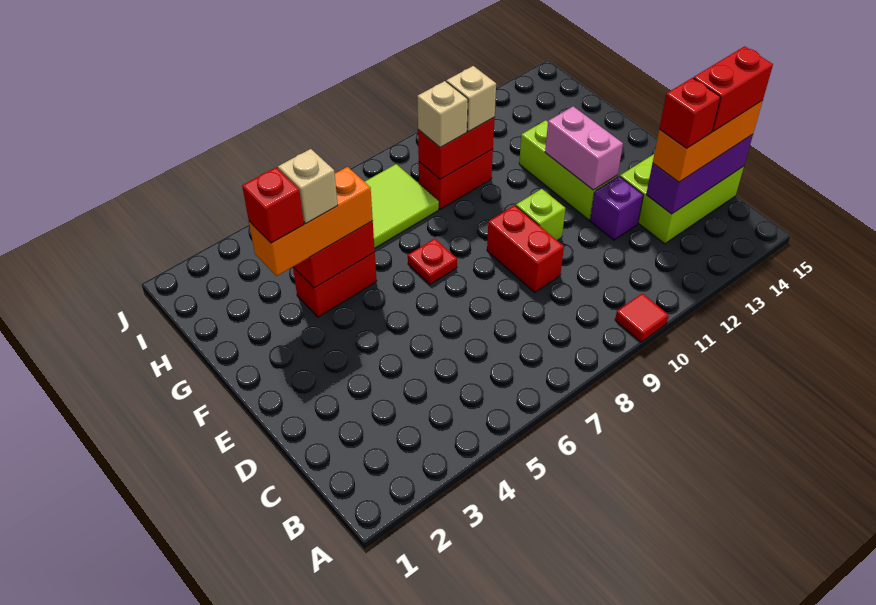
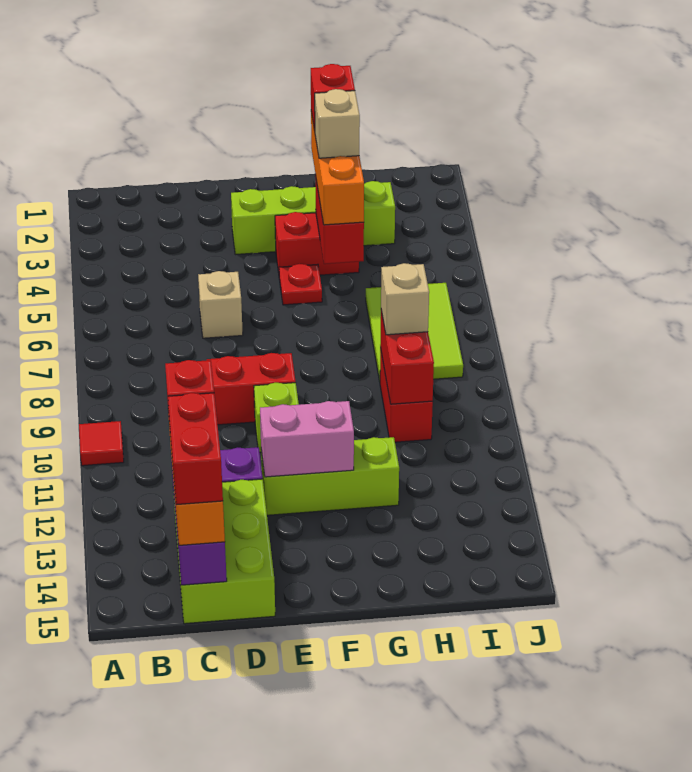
none -> lime 1x4 brick [231,181,395,255]
red 1x1 plate [408,239,457,284] -> red 1x1 plate moved to [279,264,322,305]
red 1x2 brick [293,253,377,317] -> red 1x2 brick turned to [275,212,359,275]
tan 1x1 brick [446,66,496,132] -> tan 1x1 brick moved to [198,271,243,338]

